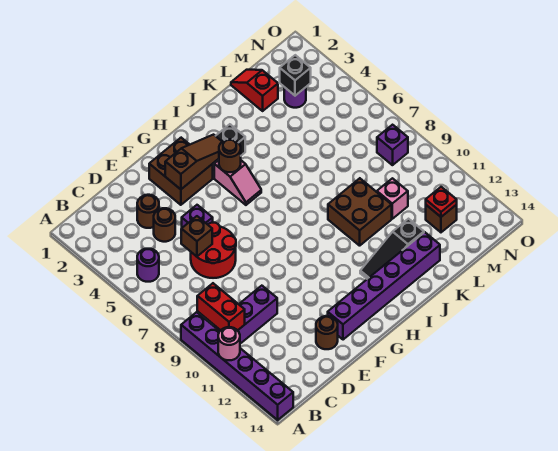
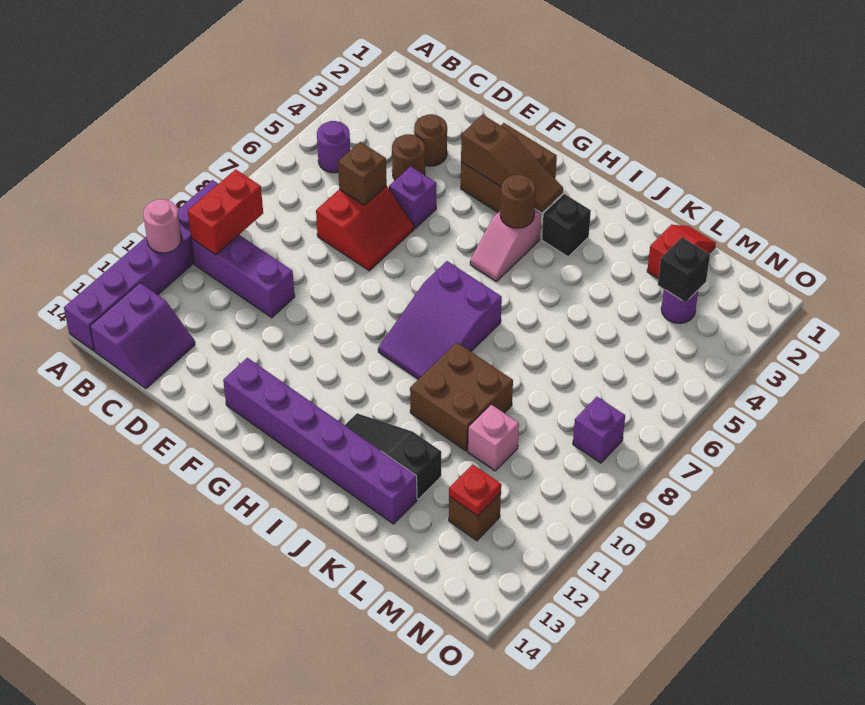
none -> purple 2x2 slope [90,283,195,389]
red 2x2 round brick [191,223,236,278] -> red 2x2 slope [316,186,414,271]
brown 1x1 round brick [316,316,338,349] -> none
none -> purple 2x3 slope [378,261,502,379]

